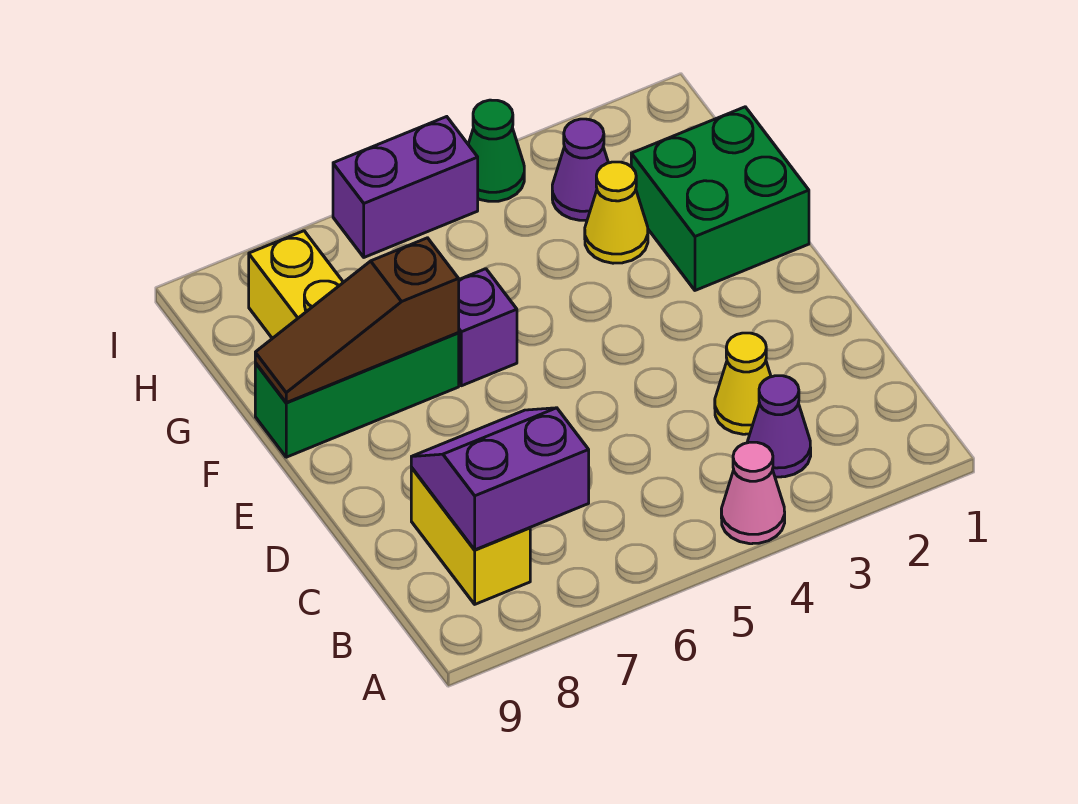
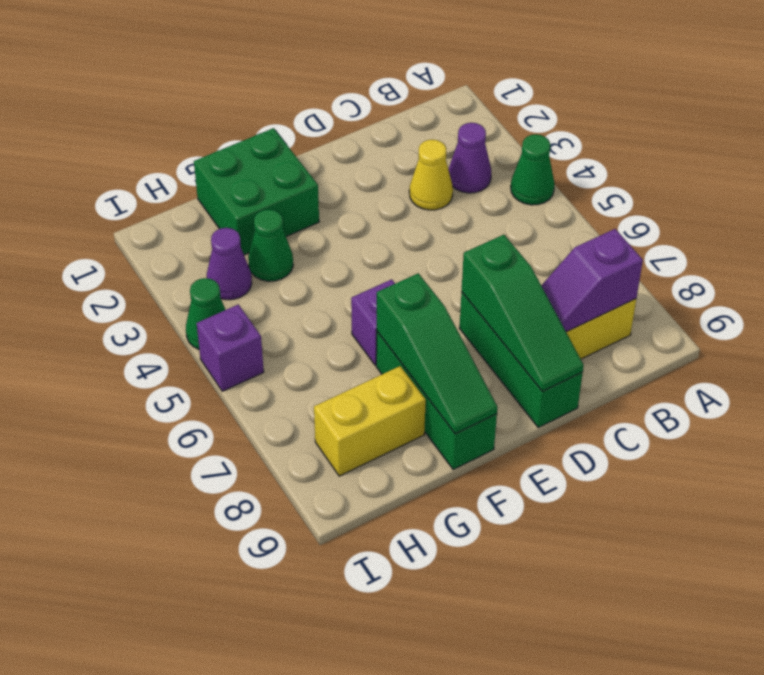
pink 1x1 cone [721,442,785,544] -> green 1x1 cone [511,134,555,205]
purple 2x2 slope [411,408,589,550] -> purple 1x2 slope [541,229,643,332]
none -> green 1x3 brick [460,292,583,427]
none -> green 1x3 slope [462,235,584,391]
brown 1x3 slope [255,238,459,403] -> green 1x3 slope [377,273,497,434]
yellow 1x1 cone [585,162,648,263] -> green 1x1 cone [248,209,293,281]
purple 1x2 brick [333,117,478,257] -> purple 1x1 brick [197,304,264,391]

